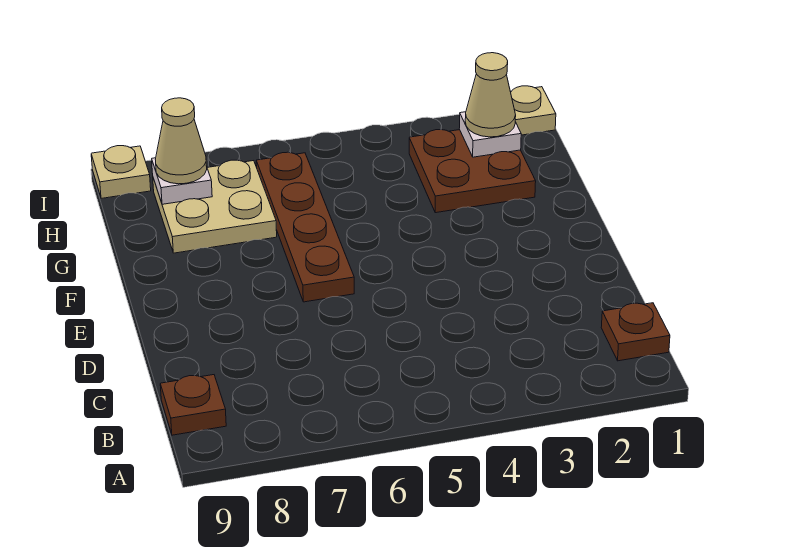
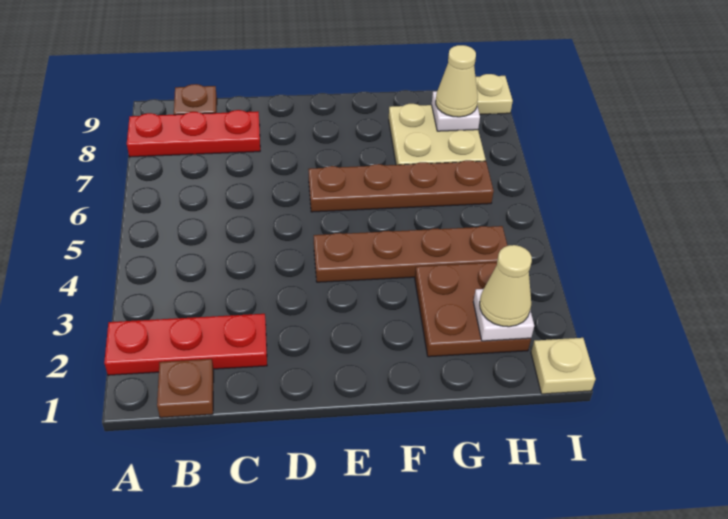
none -> red 1x3 plate [104,314,267,375]
none -> red 1x3 plate [127,110,260,157]
none -> brown 1x4 plate [314,226,508,282]

